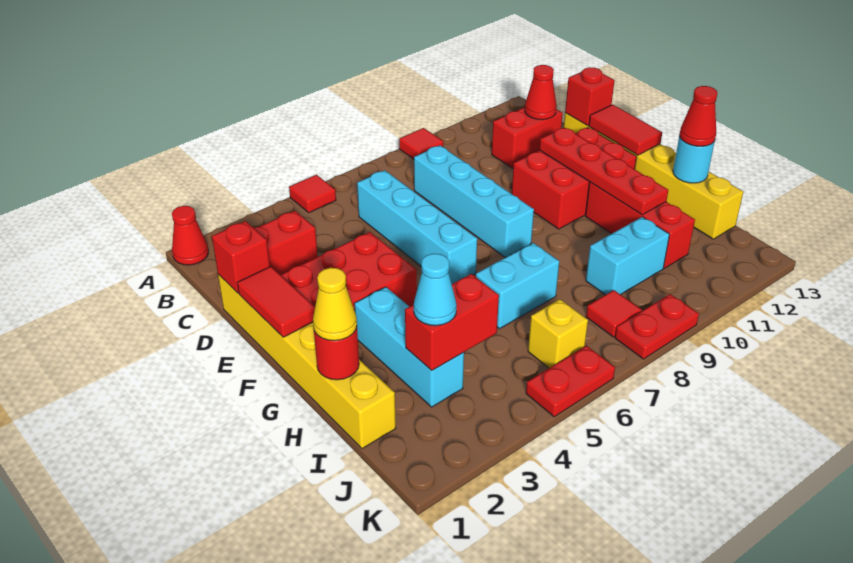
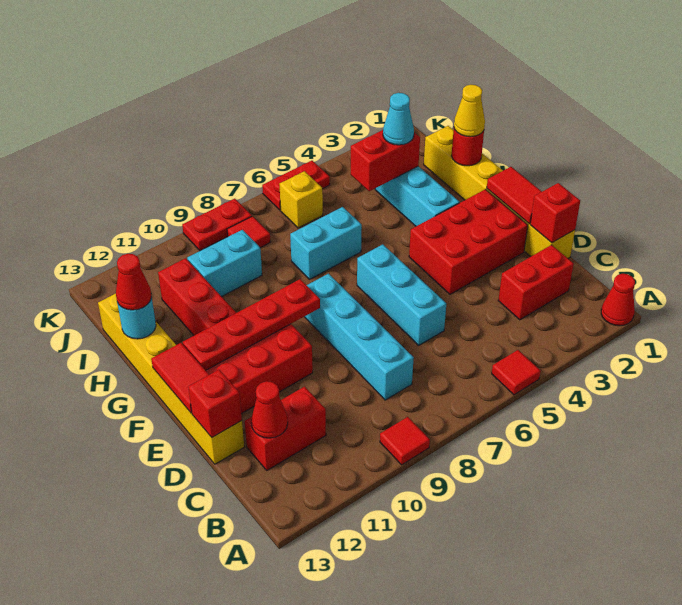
cyan 1x4 brick [357,170,477,284] -> cyan 1x3 brick [357,244,446,345]
red 1x4 plate [540,127,668,215] -> red 1x4 plate turned to [183,279,320,370]

